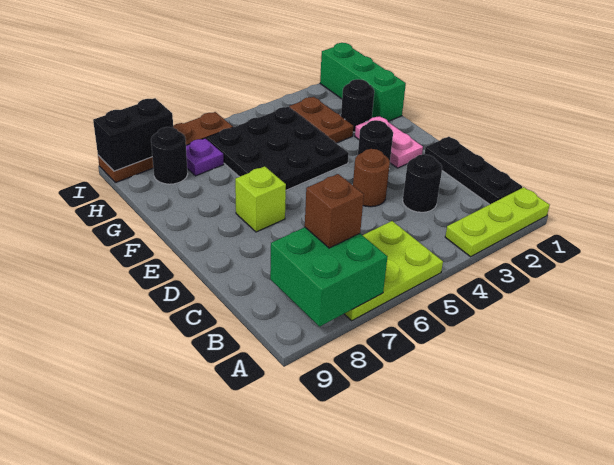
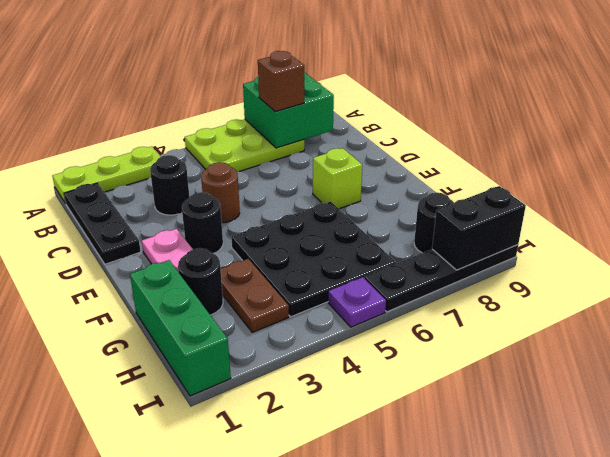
purple 1x1 plate [186,138,224,176] -> purple 1x1 plate moved to [328,277,386,327]
brown 1x4 plate [98,112,233,183] -> black 1x4 plate [364,245,518,312]

